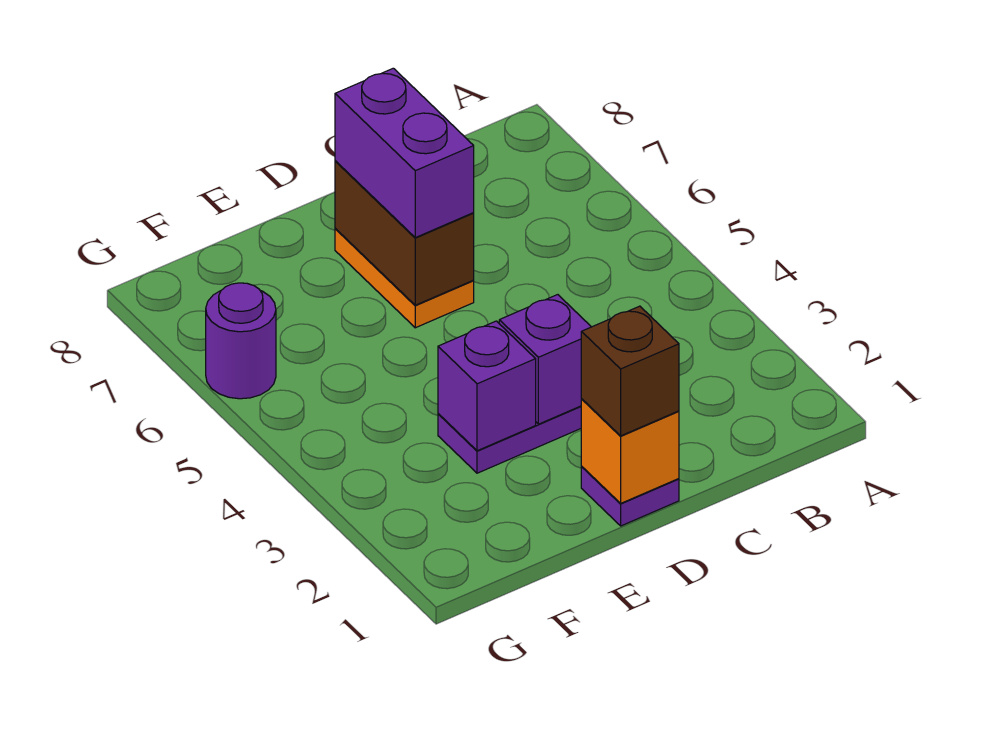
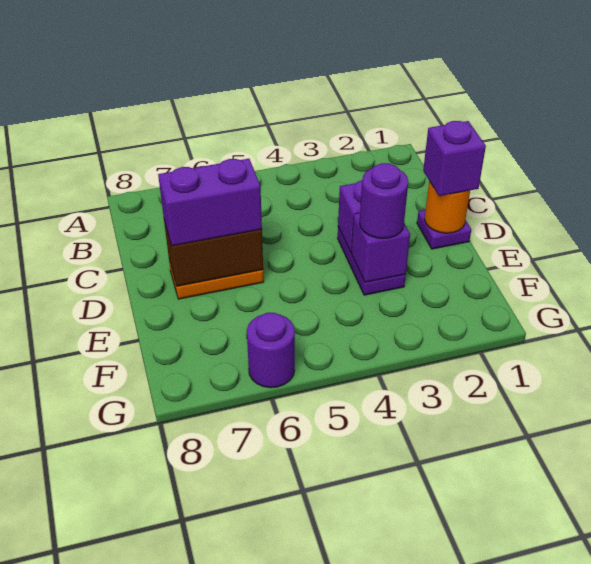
orange 1x1 brick [581,399,679,503] -> orange 1x1 round brick [425,181,470,233]
brown 1x1 brick [581,306,679,436] -> purple 1x1 brick [423,121,486,196]
none -> purple 1x1 round brick [360,163,408,238]

